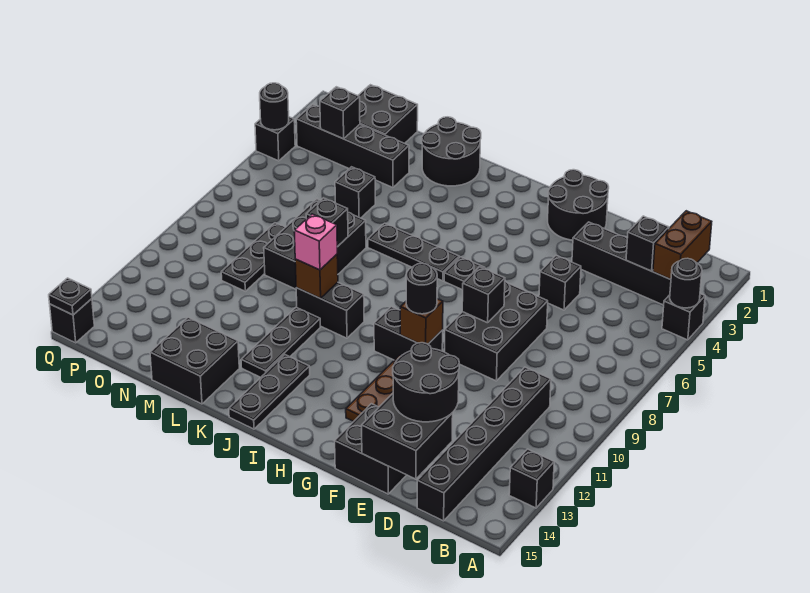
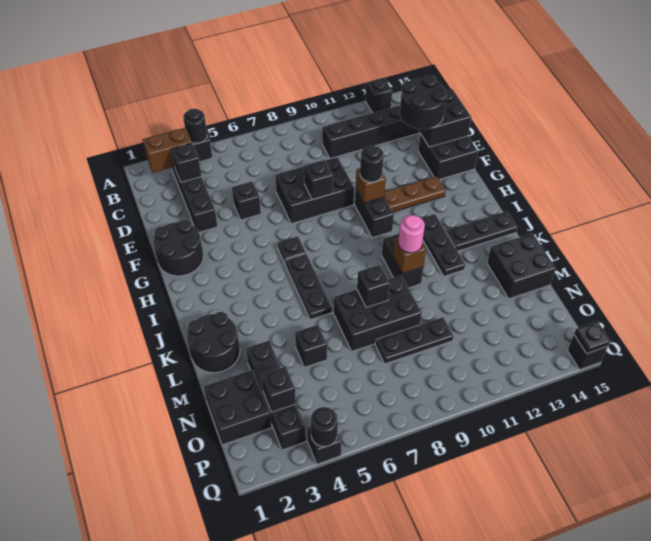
pink 1x1 brick [294,214,337,270] -> pink 1x1 round brick [398,215,425,253]
black 1x3 plate [241,307,320,377] -> black 1x3 plate turned to [421,214,465,276]

